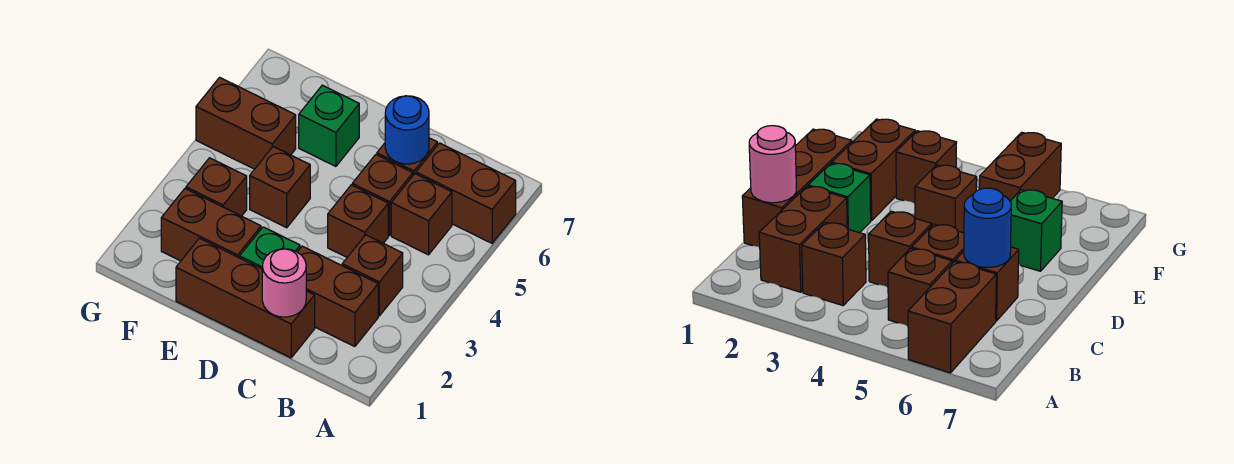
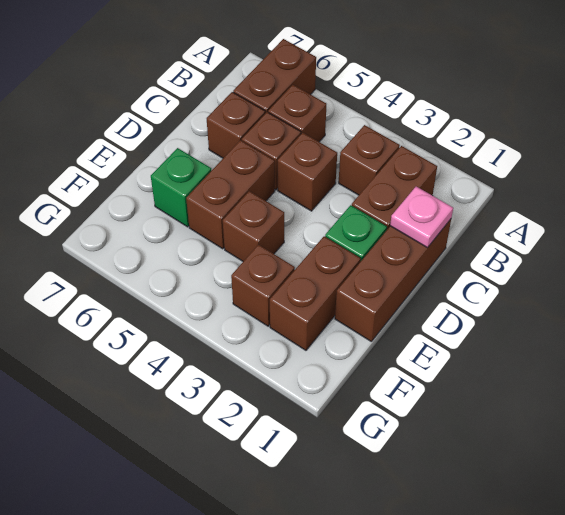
pink 1x1 round brick [262,249,306,317] -> pink 1x1 plate [390,187,453,248]
blue 1x1 round brick [385,96,429,164] -> none
brown 1x2 brick [196,77,296,169] -> brown 1x2 brick moved to [186,140,275,249]

